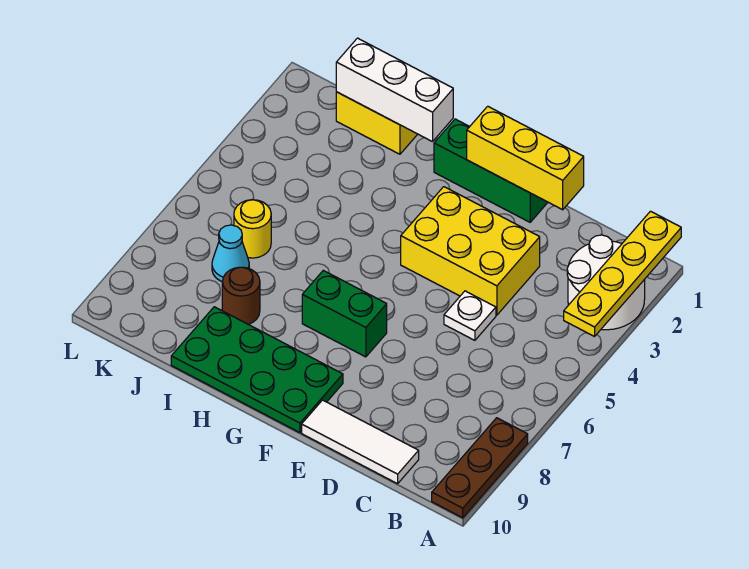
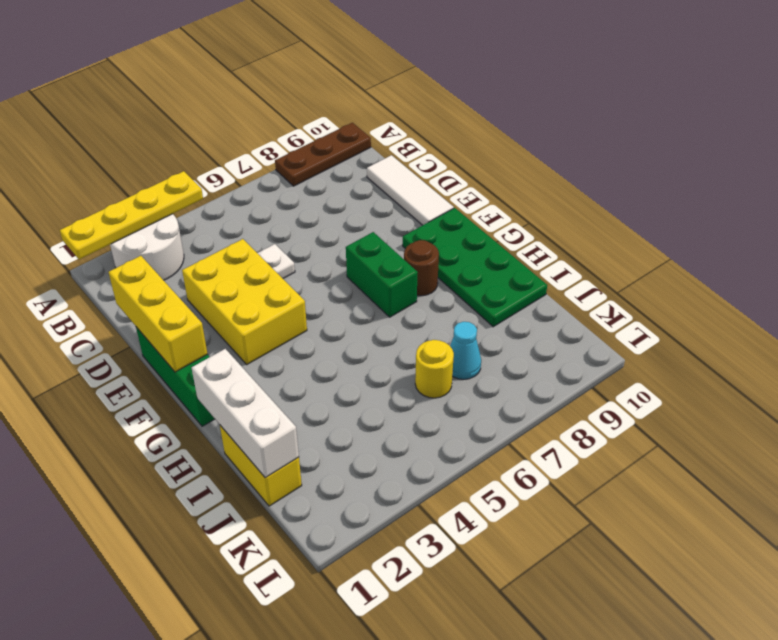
brown 1x1 round brick [222,267,260,324] -> brown 1x1 round brick moved to [404,240,439,296]

